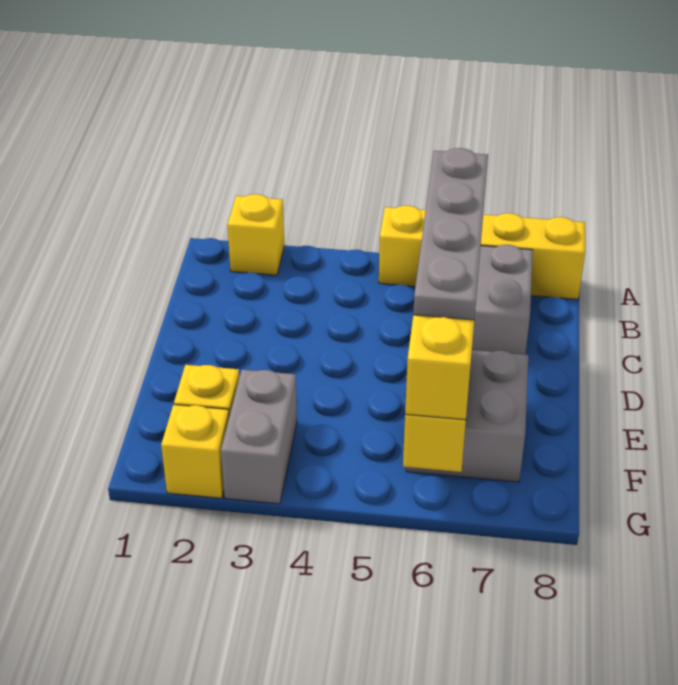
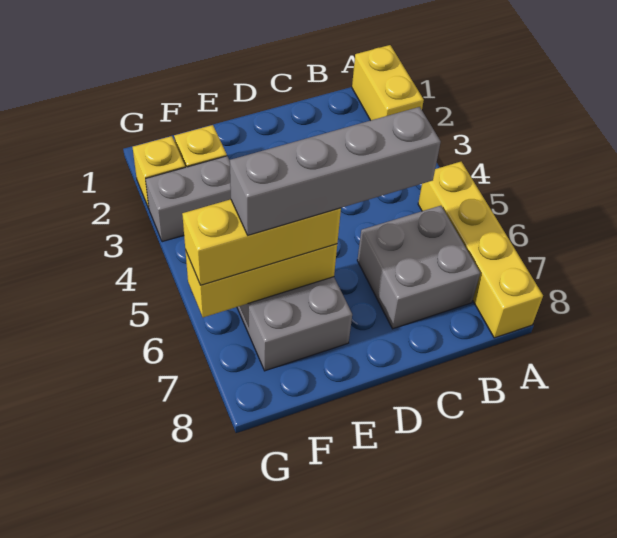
yellow 1x1 brick [227,194,284,275] -> yellow 1x2 brick [352,45,424,120]
grey 1x4 plate [413,148,488,320] -> grey 1x4 brick [230,107,441,235]

